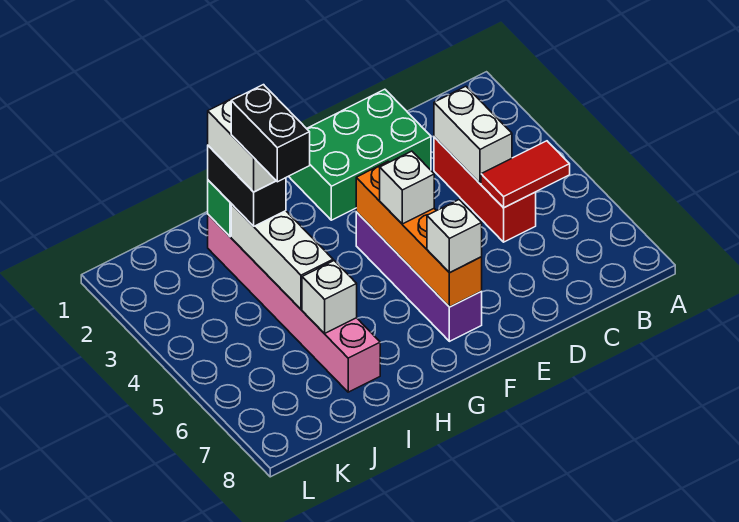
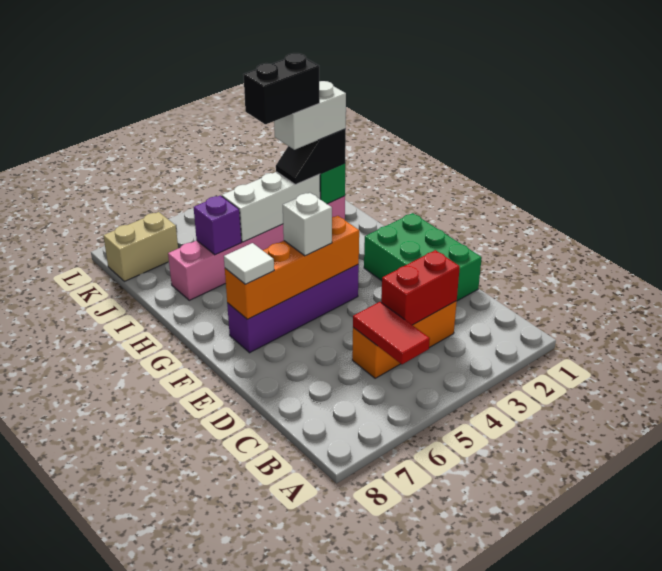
red 1x3 brick [434,137,536,242] -> orange 1x3 brick [352,301,457,378]
white 1x2 brick [434,86,512,183] -> red 1x2 brick [381,250,460,325]
white 1x1 brick [427,200,482,273] -> white 1x1 tile [224,243,274,284]
black 1x2 brick [208,146,286,226] -> black 1x2 slope [276,129,346,185]
white 1x1 brick [302,261,357,334] -> purple 1x1 brick [194,196,241,255]
none -> tan 1x2 brick [103,212,178,281]

